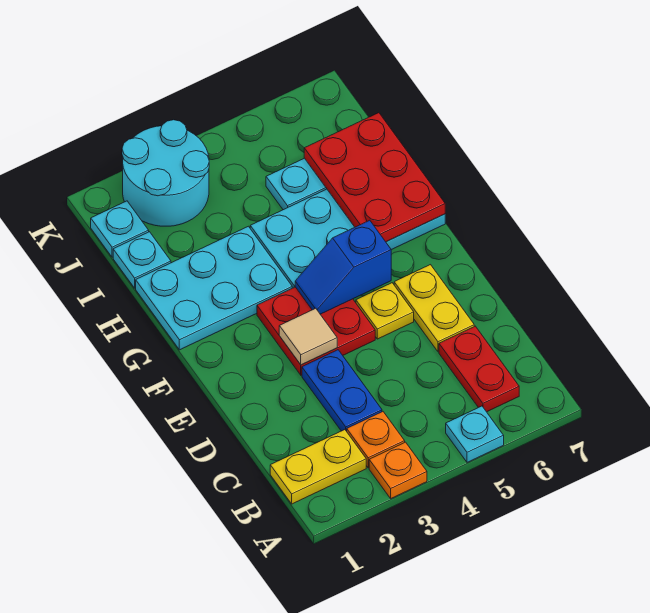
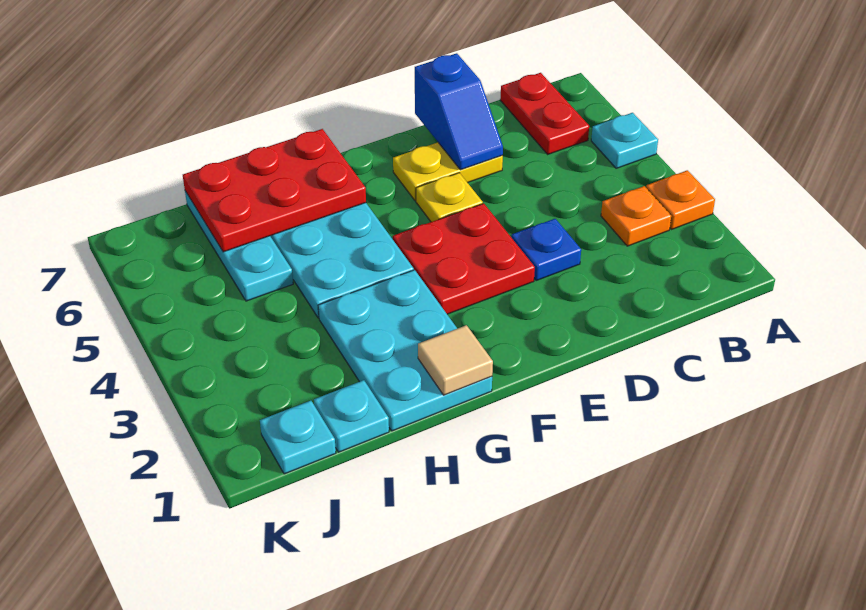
yellow 1x2 plate [270,430,366,504] -> none
red 1x2 plate [439,326,519,412] -> red 1x2 plate turned to [500,73,589,154]
blue 1x2 plate [302,350,382,431] -> blue 1x1 plate [512,219,581,281]
tan 1x1 tile [279,308,337,365] -> tan 1x1 tile moved to [418,325,493,395]
blue 1x2 slope [295,220,391,314] -> blue 1x2 slope moved to [415,53,503,170]
cyan 2x2 round brick [122,120,209,226] -> none

